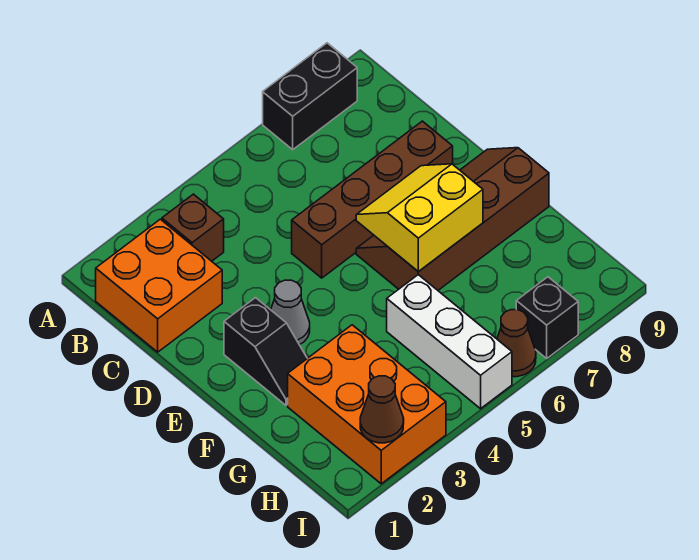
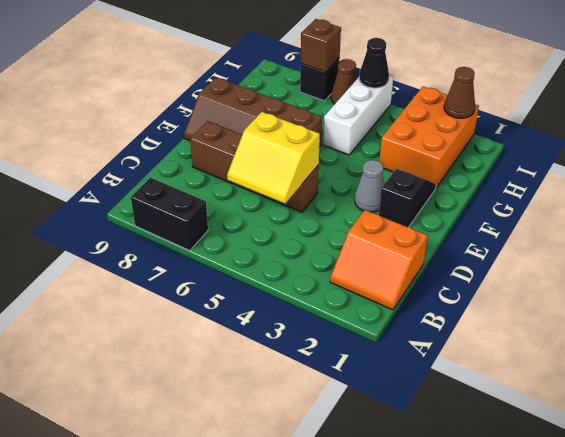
orange 2x2 brick [96,219,222,352] -> orange 2x2 slope [330,210,428,310]
brown 1x1 brick [162,194,224,261] -> brown 1x1 brick moved to [301,19,341,72]
yellow 2x2 slope [356,164,483,272] -> yellow 2x2 slope moved to [227,112,320,204]
none -> black 1x1 cone [359,38,389,88]

